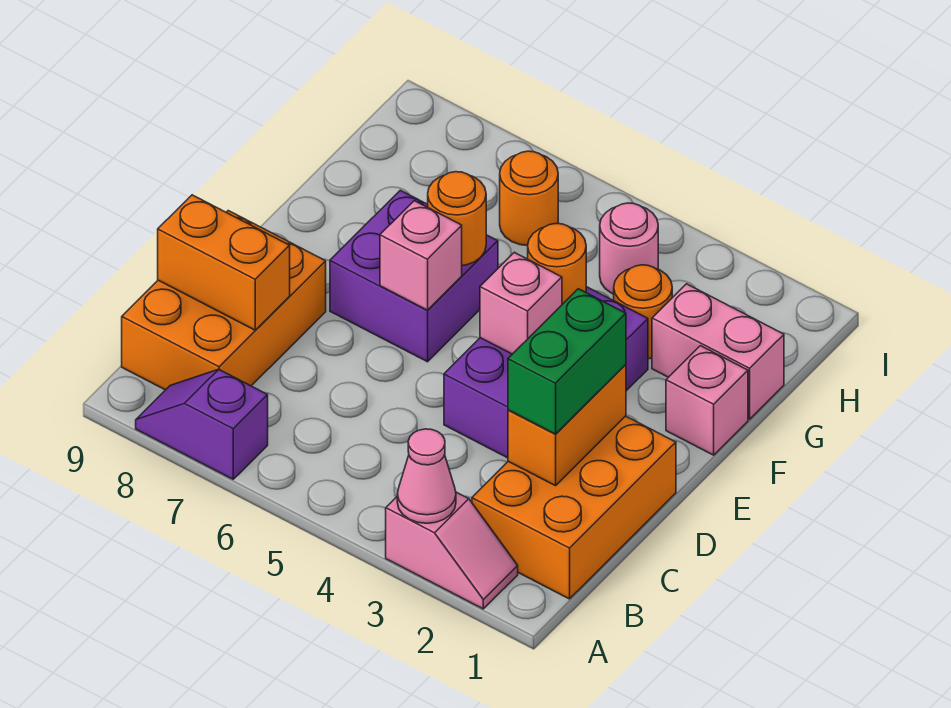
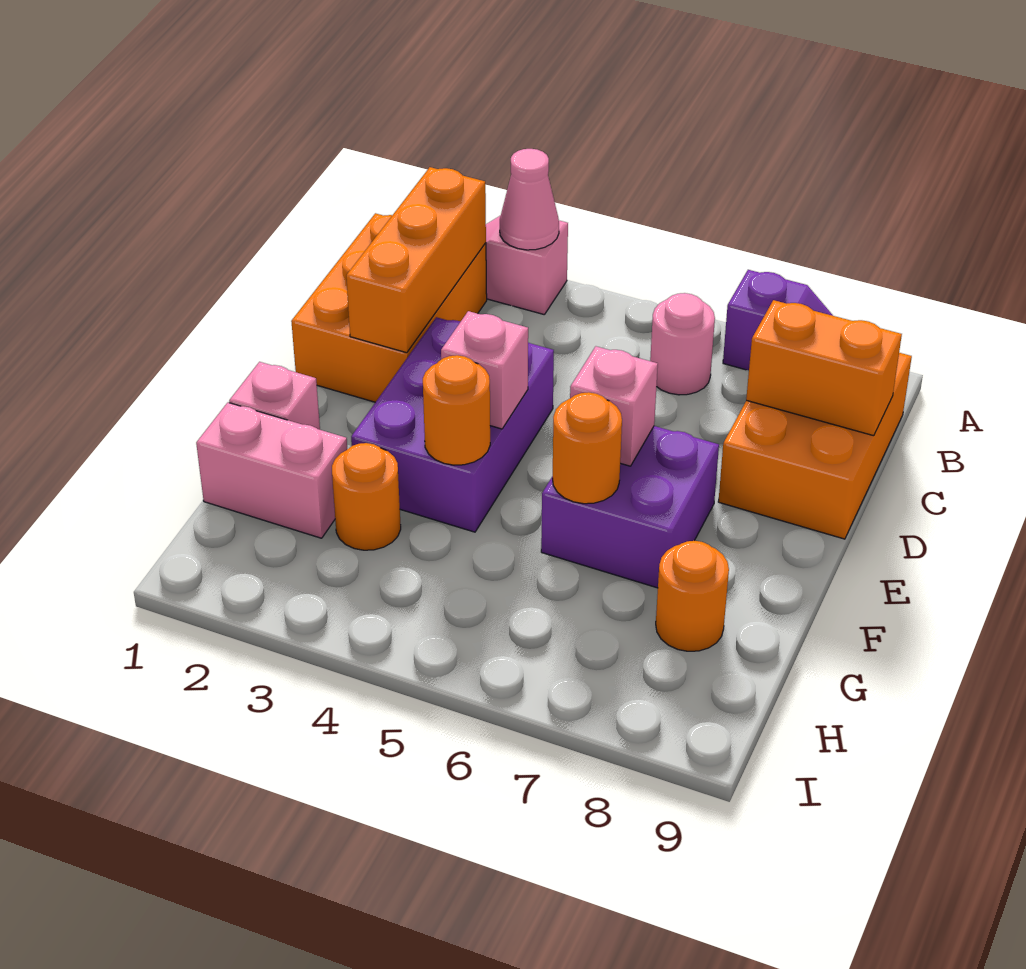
orange 1x2 brick [508,365,626,486] -> orange 1x3 brick [346,167,486,353]
green 1x2 brick [508,289,626,434] -> none
pink 1x1 round brick [600,203,658,294] -> pink 1x1 round brick moved to [650,293,715,395]
orange 1x1 round brick [500,151,558,246] -> orange 1x1 round brick moved to [656,541,729,651]

